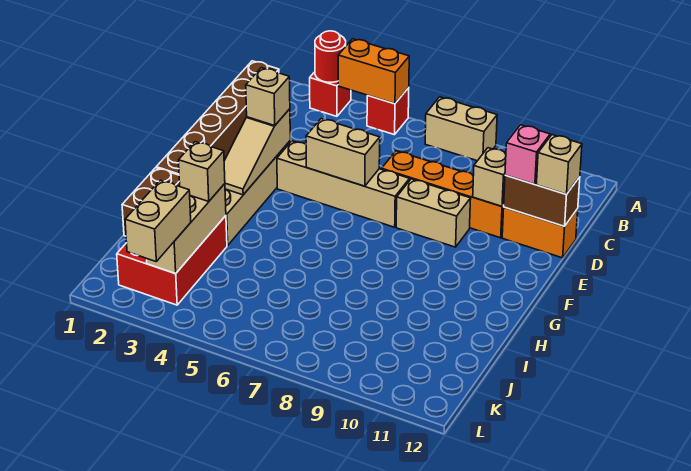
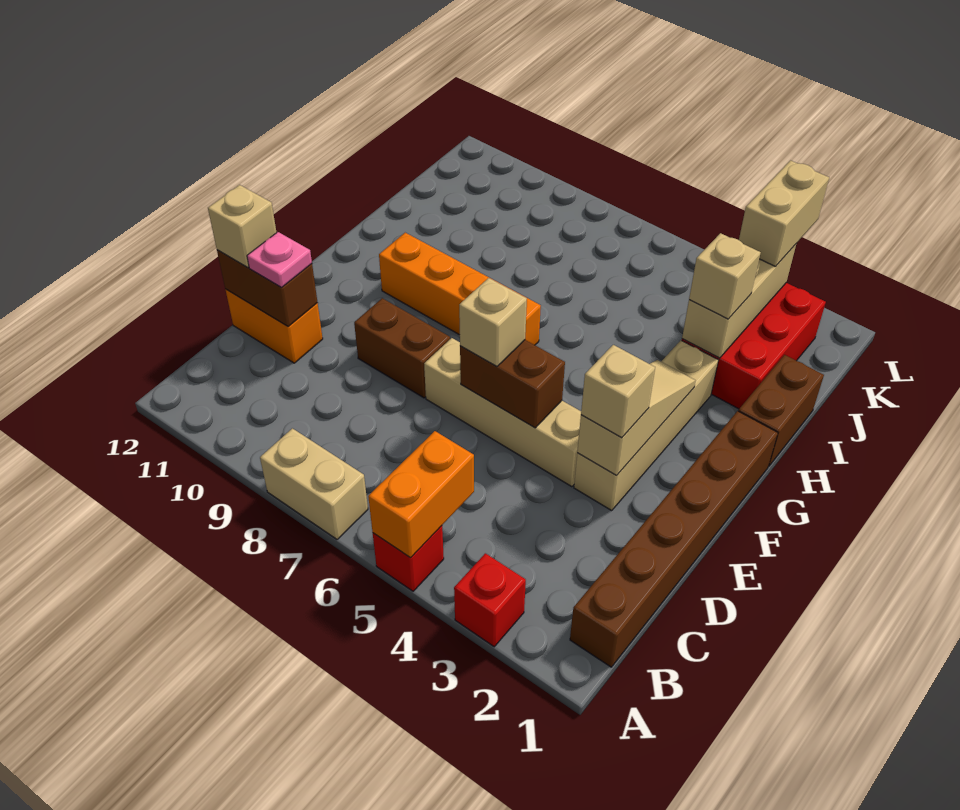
red 1x1 round brick [315,31,346,82] -> none
orange 1x2 brick [338,39,409,104] -> orange 1x2 brick turned to [368,431,474,558]
orange 1x4 brick [382,151,504,238] -> orange 1x4 brick moved to [379,233,541,345]
tan 1x1 brick [473,148,506,206] -> tan 1x1 brick moved to [459,278,527,367]
pink 1x1 brick [505,125,550,184] -> pink 1x1 plate [247,232,312,287]
tan 1x2 brick [306,119,380,186] -> brown 1x2 brick [460,340,565,428]
tan 1x2 brick [396,179,471,247] -> brown 1x2 brick [354,298,450,398]

